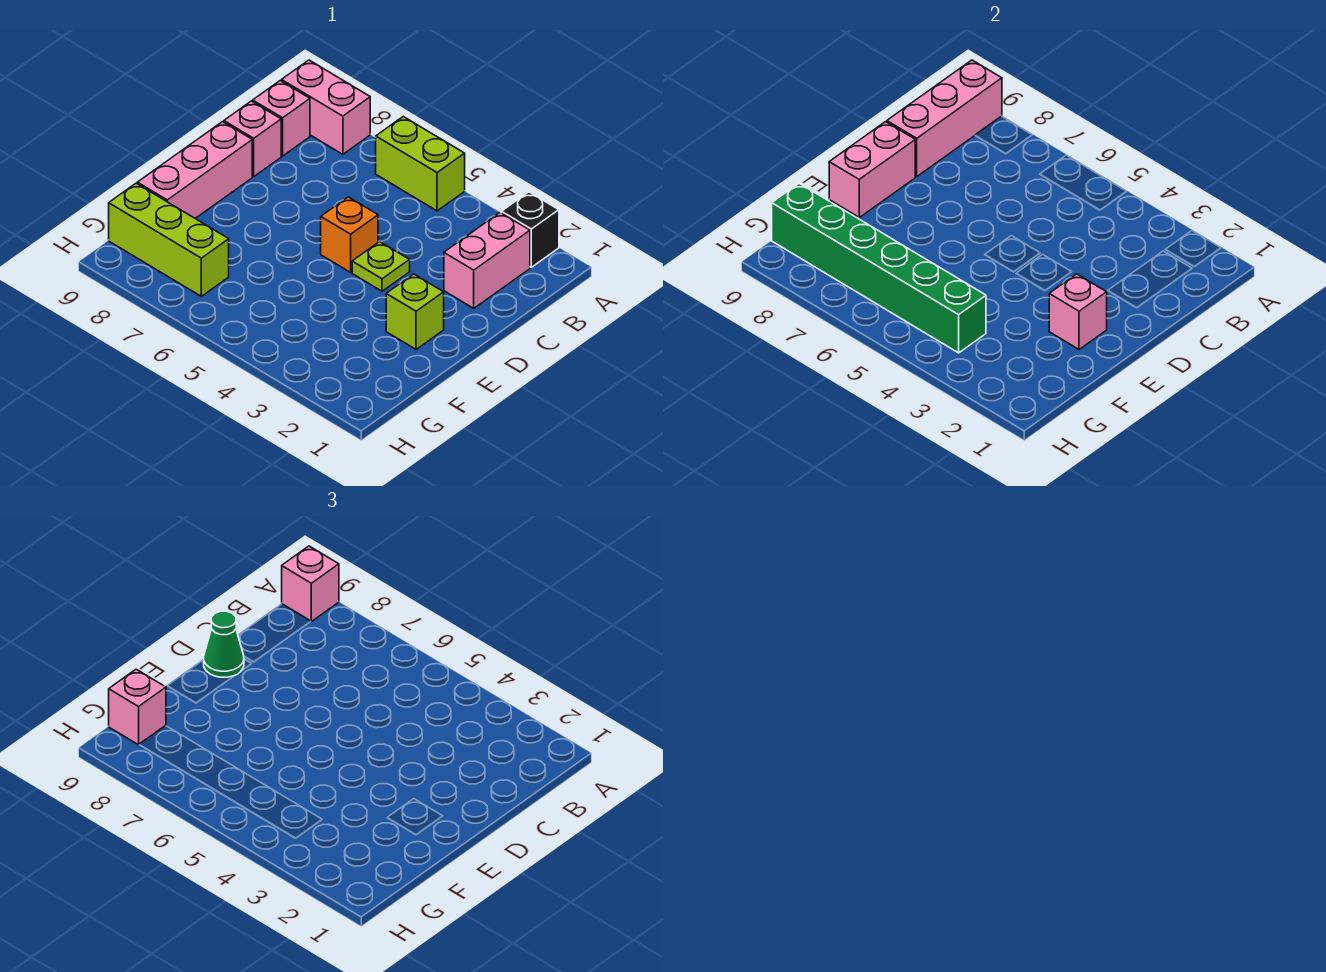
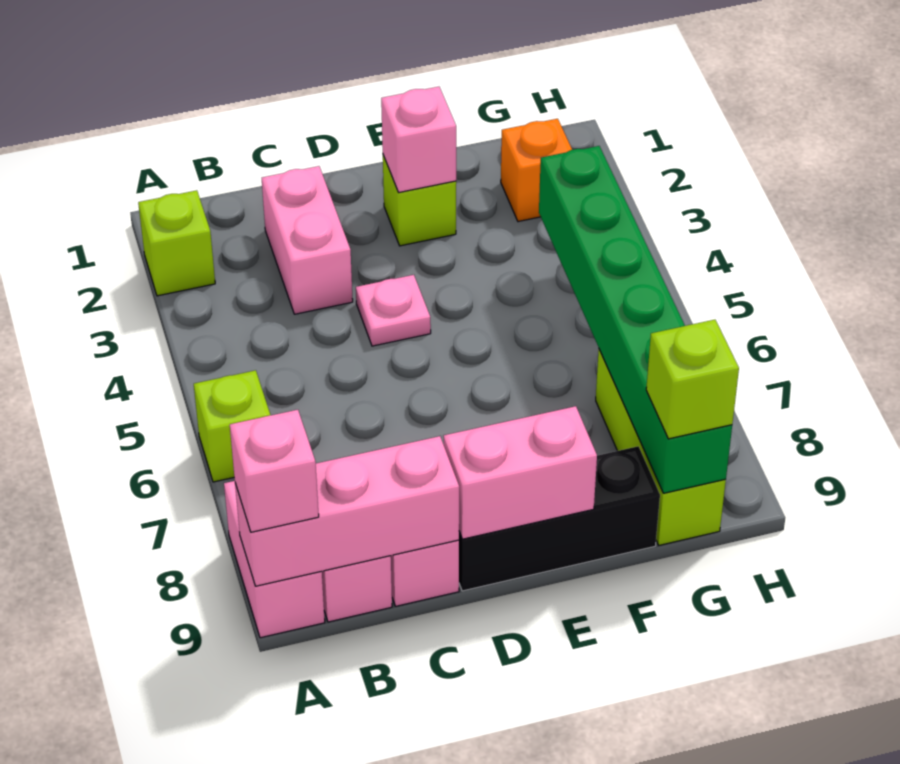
black 1x1 brick [501,192,559,267] -> lime 1x1 brick [138,190,215,296]
lime 1x2 brick [376,117,465,211] -> lime 1x1 brick [194,370,270,482]
pink 1x2 brick [444,213,530,308] -> pink 1x2 brick turned to [262,166,353,314]
lime 1x1 plate [352,242,410,291] -> pink 1x1 plate [356,275,431,346]
orange 1x1 brick [321,197,378,272] -> orange 1x1 brick moved to [501,119,572,222]
pink 1x3 brick [137,122,252,218] -> black 1x3 brick [459,446,660,591]
green 1x1 cone [204,611,244,677] -> none
pink 1x1 brick [109,669,166,745] -> lime 1x1 brick [646,320,739,439]

